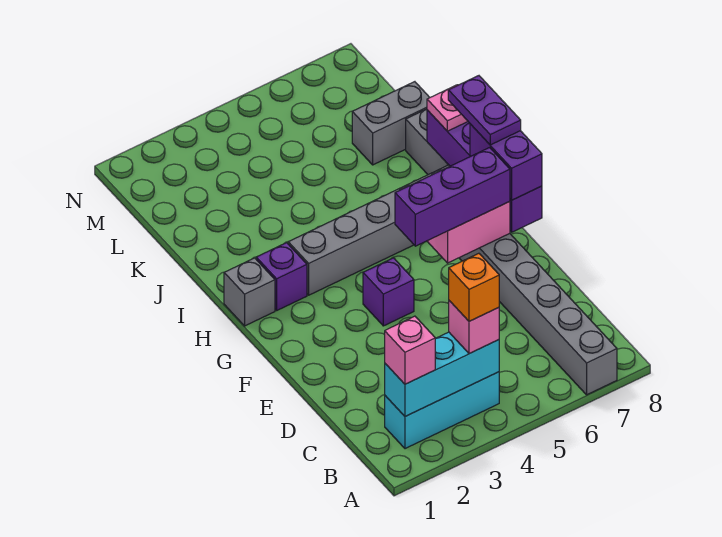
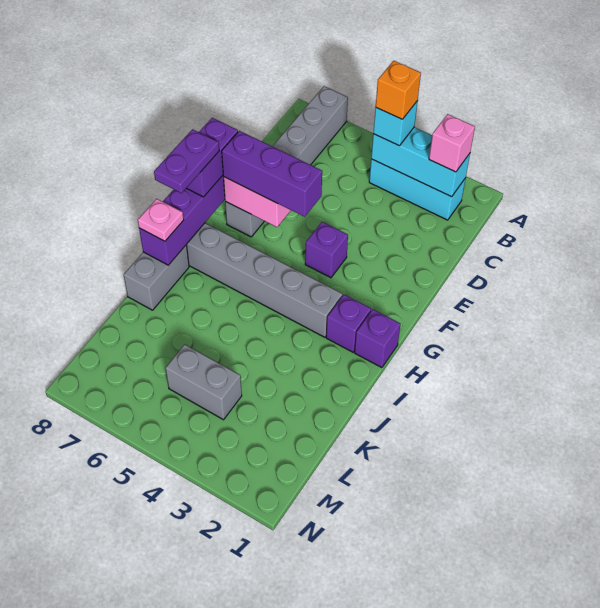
pink 1x1 brick [449,301,499,354] -> cyan 1x1 brick [373,102,417,146]
grey 1x1 brick [224,258,275,326] -> purple 1x1 brick [355,309,400,368]
grey 1x2 brick [352,82,430,165] -> grey 1x2 brick moved to [166,344,242,420]

